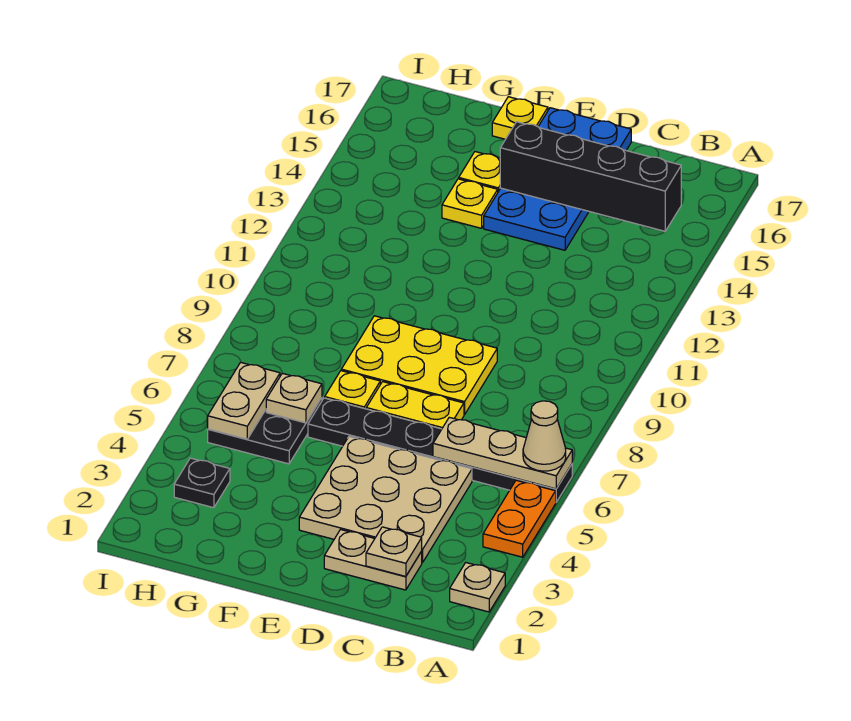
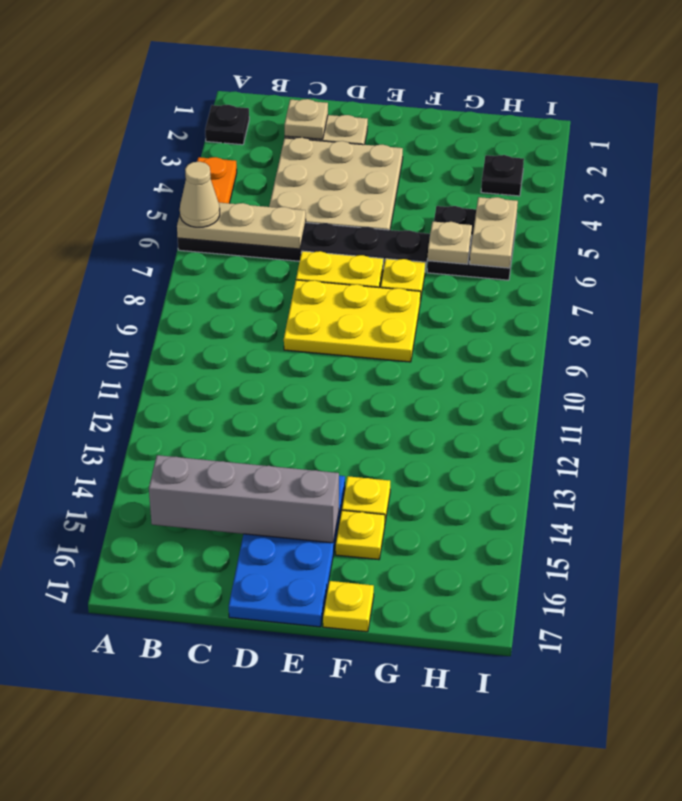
tan 1x1 plate [450,563,505,612] -> black 1x1 plate [205,105,249,145]
black 1x4 brick [500,122,681,231] -> grey 1x4 brick [149,455,339,543]

